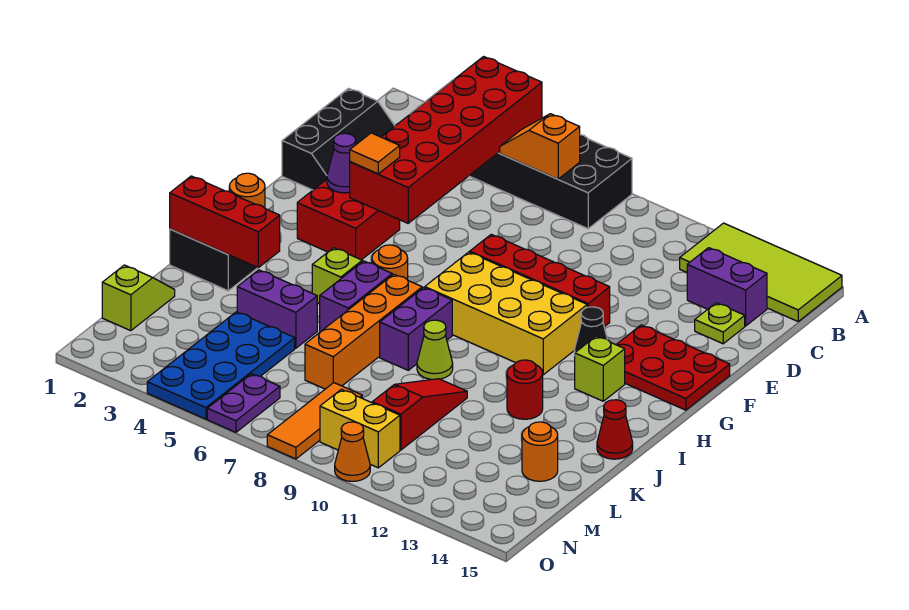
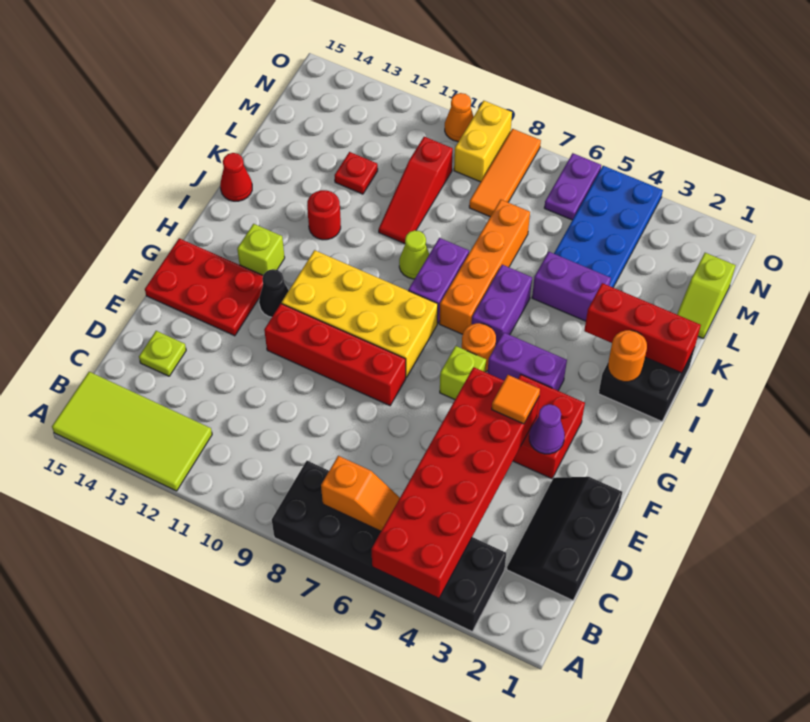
purple 1x2 brick [687,248,767,326] -> purple 1x2 brick moved to [488,332,567,391]
lime 1x1 brick [312,248,362,304] -> lime 1x1 brick moved to [440,346,486,400]
none -> red 1x1 plate [335,152,378,194]
orange 1x1 round brick [522,422,558,481] -> none
yellow 1x2 brick [320,389,400,468] -> yellow 1x2 brick turned to [454,101,512,182]

